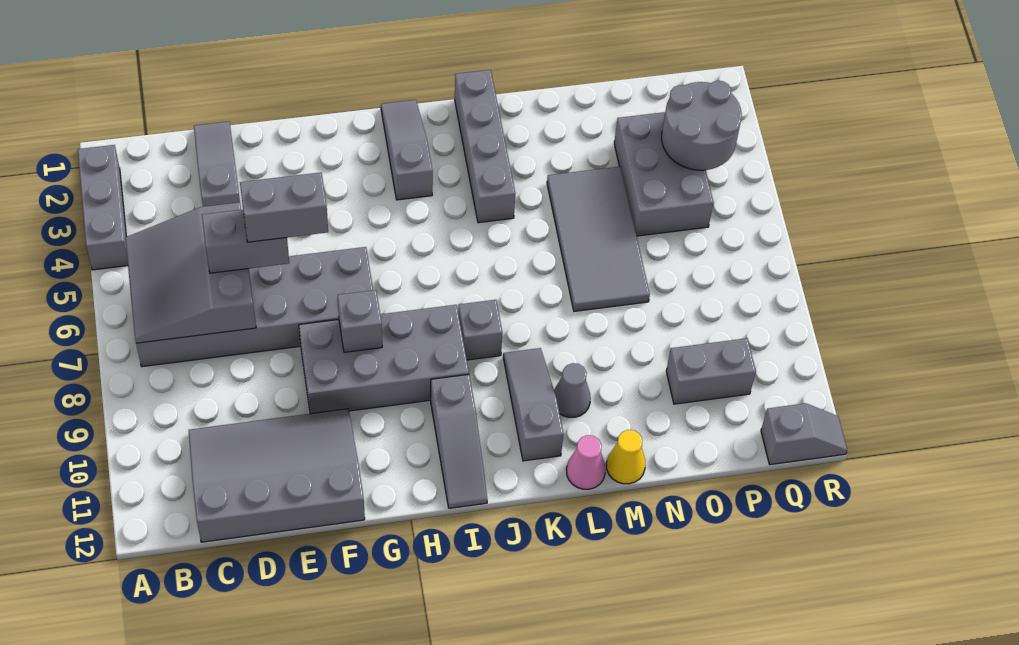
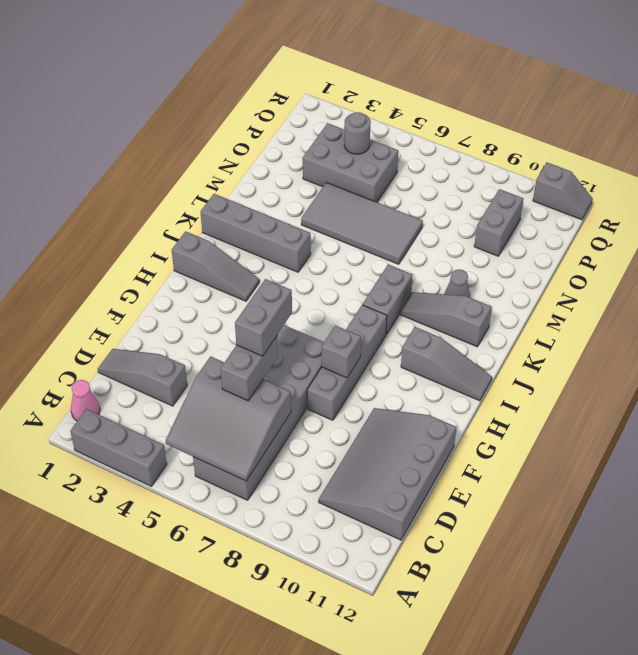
grey 2x4 brick [299,305,469,414] -> grey 1x4 brick [307,305,387,420]
grey 1x3 slope [381,100,433,200] -> grey 1x3 slope turned to [172,231,259,301]
grey 1x1 brick [458,300,503,360] -> grey 1x2 brick [363,265,413,334]
pink 1x1 cone [567,435,605,489] -> pink 1x1 cone moved to [71,380,100,421]
yellow 1x1 cone [606,430,646,484] -> none
grey 2x2 round brick [662,81,742,170] -> grey 1x1 round brick [344,112,371,154]
grey 1x2 slope [761,403,847,465] -> grey 1x2 slope turned to [533,163,593,220]

